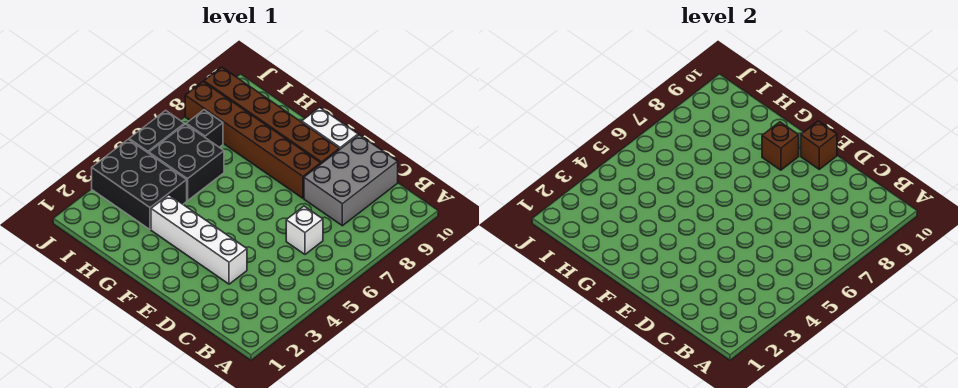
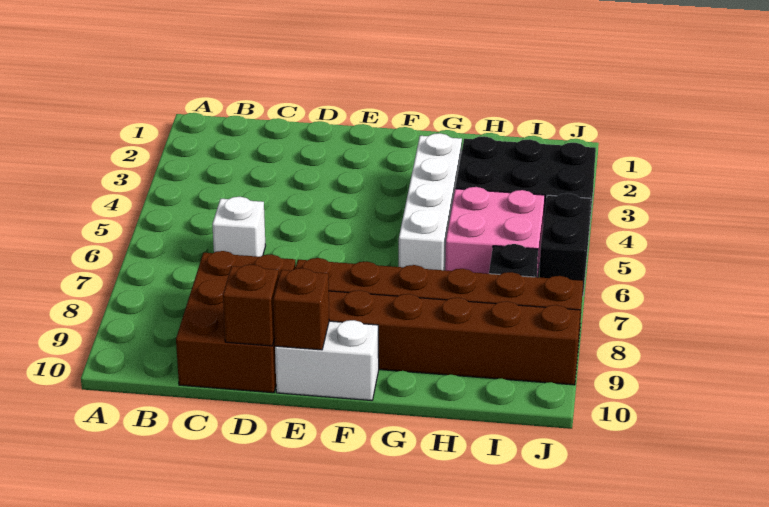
grey 2x3 brick [304,135,398,226] -> brown 2x3 brick [176,251,296,393]
white 1x4 brick [151,195,247,284] -> white 1x4 brick turned to [399,133,462,270]
brown 1x1 brick [762,122,799,170] -> brown 1x1 brick moved to [223,265,279,346]
black 2x2 brick [149,124,224,201] -> pink 2x2 brick [445,187,545,277]

